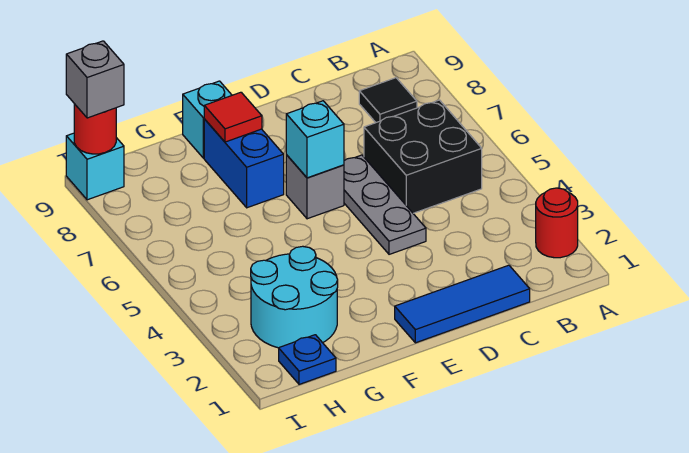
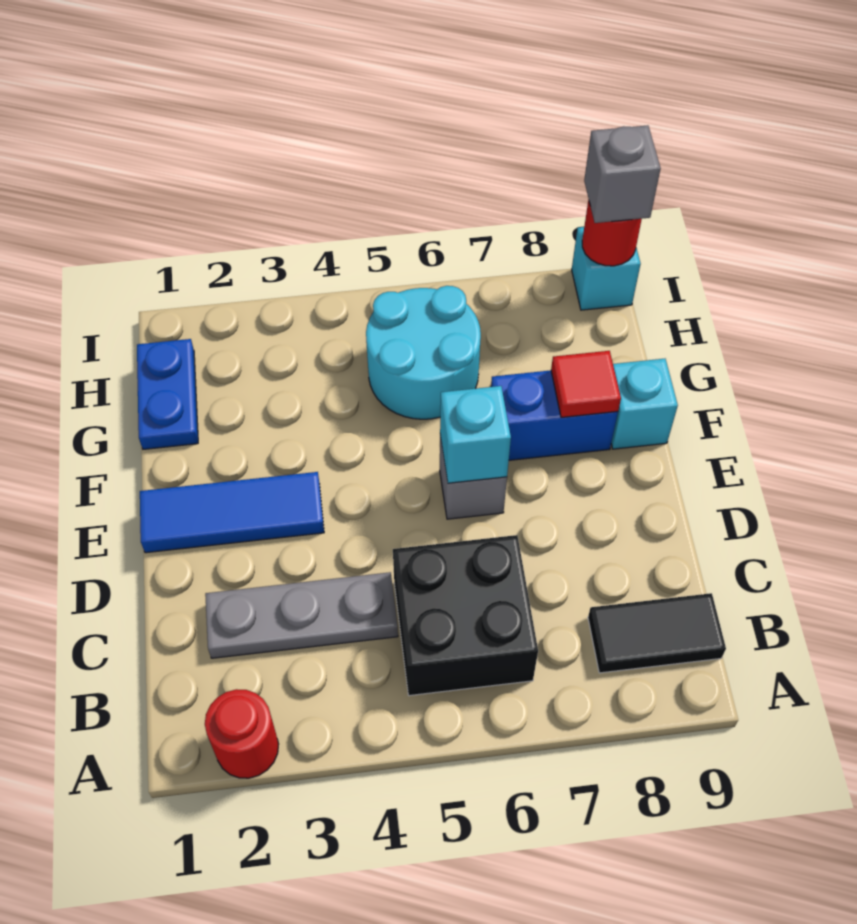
black 1x1 tile [359,78,417,123] -> black 1x2 tile [588,593,726,673]
blue 1x3 tile [395,265,530,343] -> blue 1x3 tile turned to [140,472,324,553]
grey 1x3 plate [344,155,426,254] -> grey 1x3 plate moved to [205,572,398,658]
cyan 2x2 round brick [251,246,338,348] -> cyan 2x2 round brick moved to [366,286,481,419]
blue 1x1 plate [279,335,336,384] -> blue 1x2 plate [137,339,198,449]

